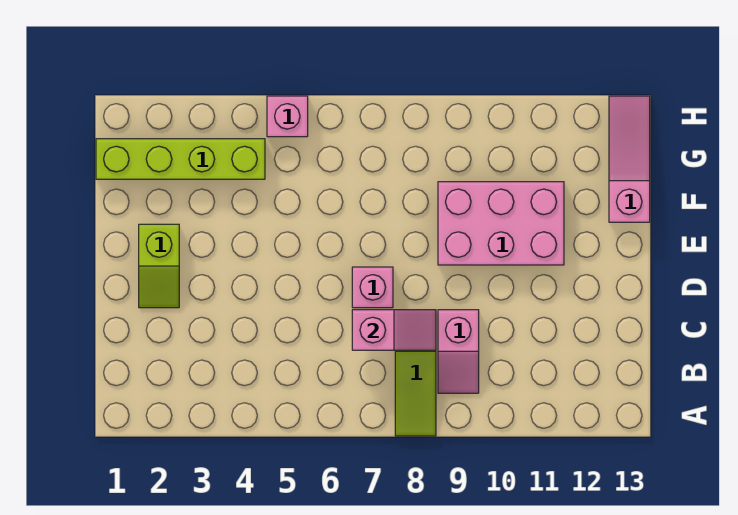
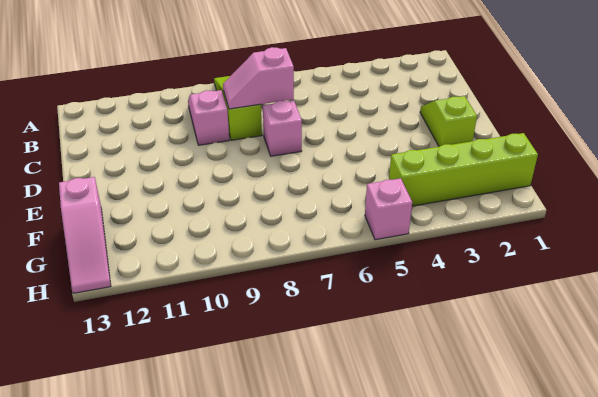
pink 2x3 brick [438,182,564,265] -> none

